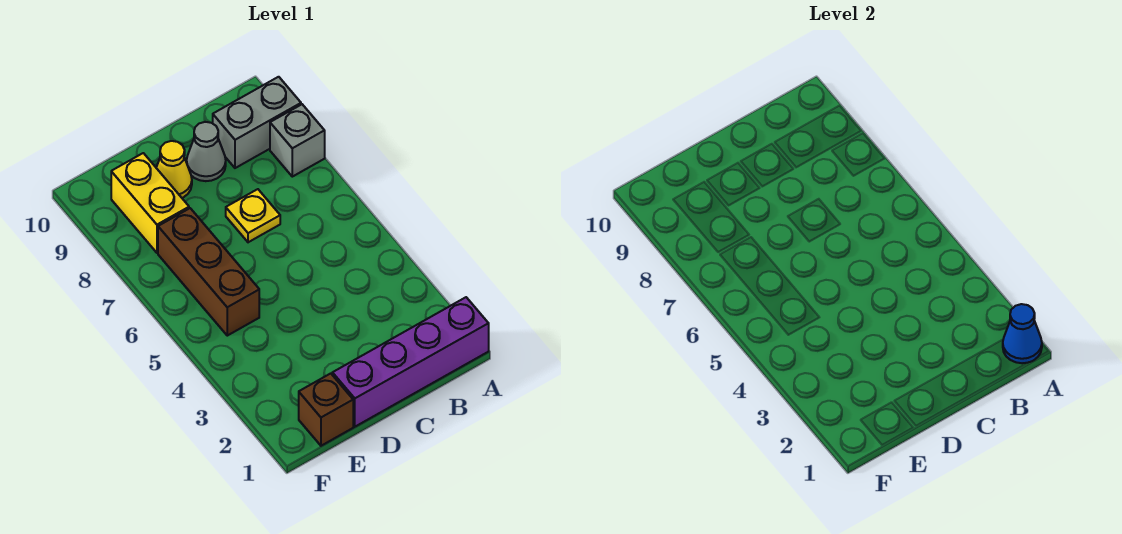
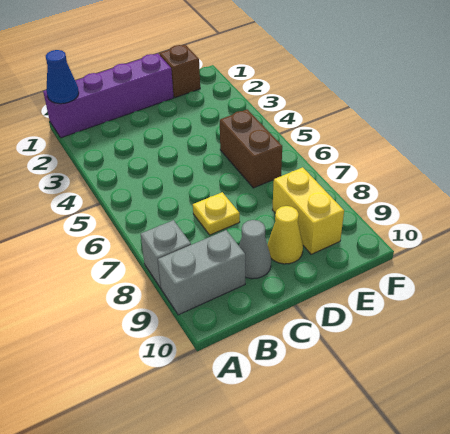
brown 1x3 brick [158,208,259,336] -> brown 1x2 brick [220,109,282,188]

